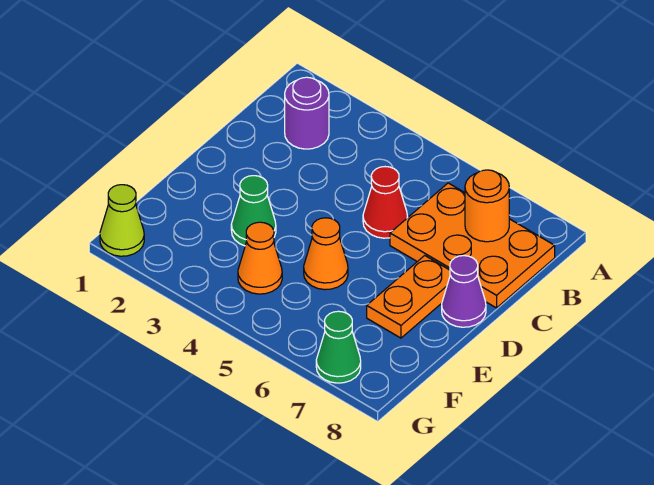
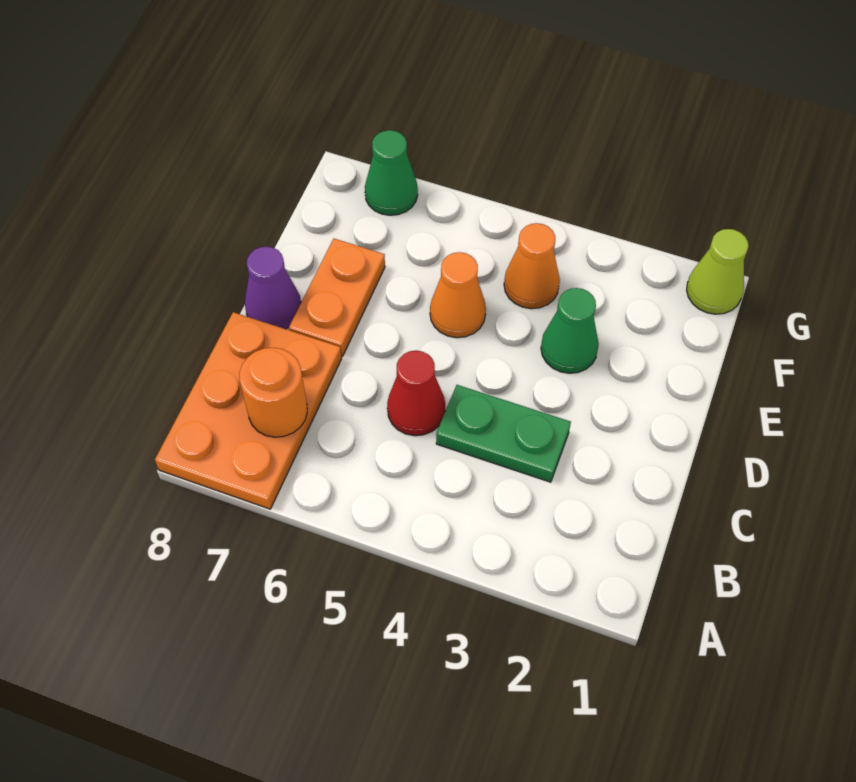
purple 1x1 round brick [285,77,329,149] -> none
orange 2x3 plate [390,183,555,308] -> orange 2x3 plate turned to [155,312,342,509]
none -> green 1x2 plate [436,385,571,482]

